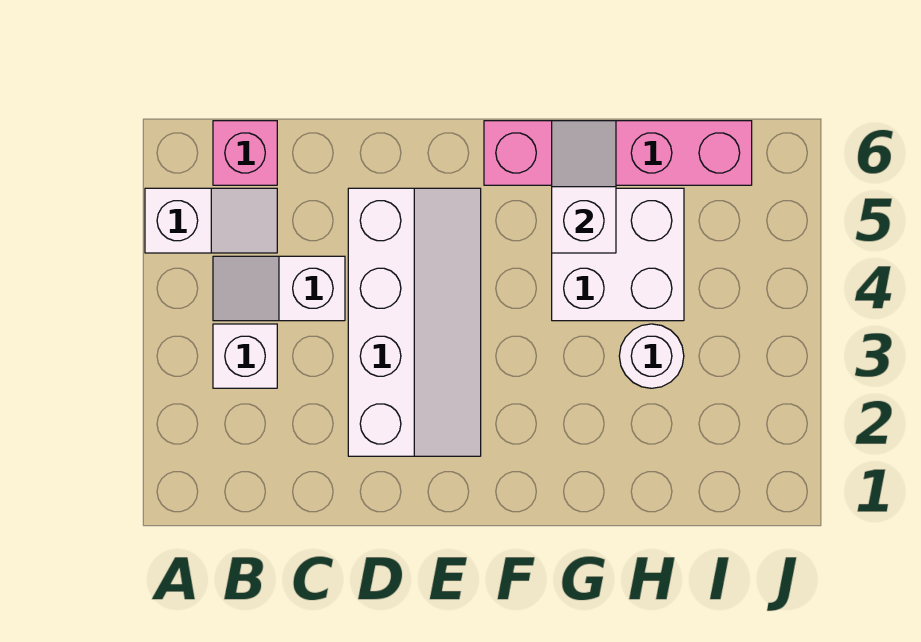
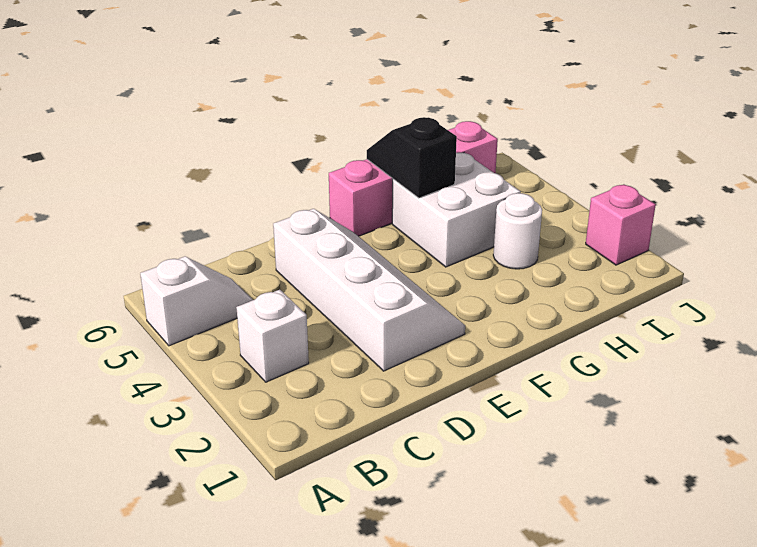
white 1x2 slope [213,256,345,321] -> none
pink 1x1 brick [213,121,277,185] -> pink 1x1 brick moved to [586,184,656,265]
white 1x2 slope [552,121,616,253] -> black 1x2 slope [367,117,457,198]

